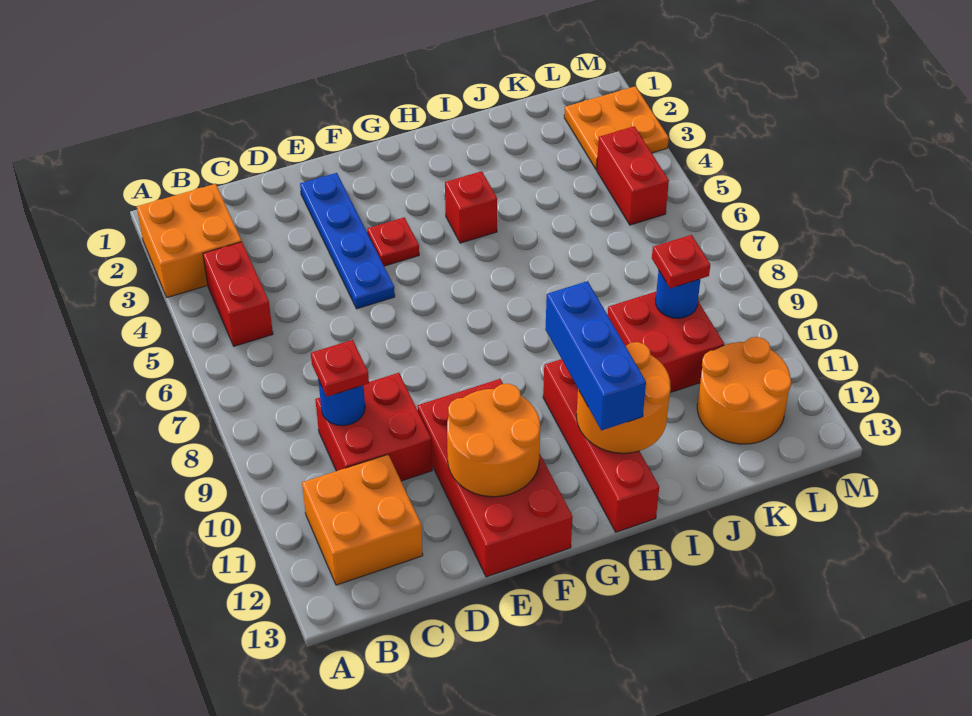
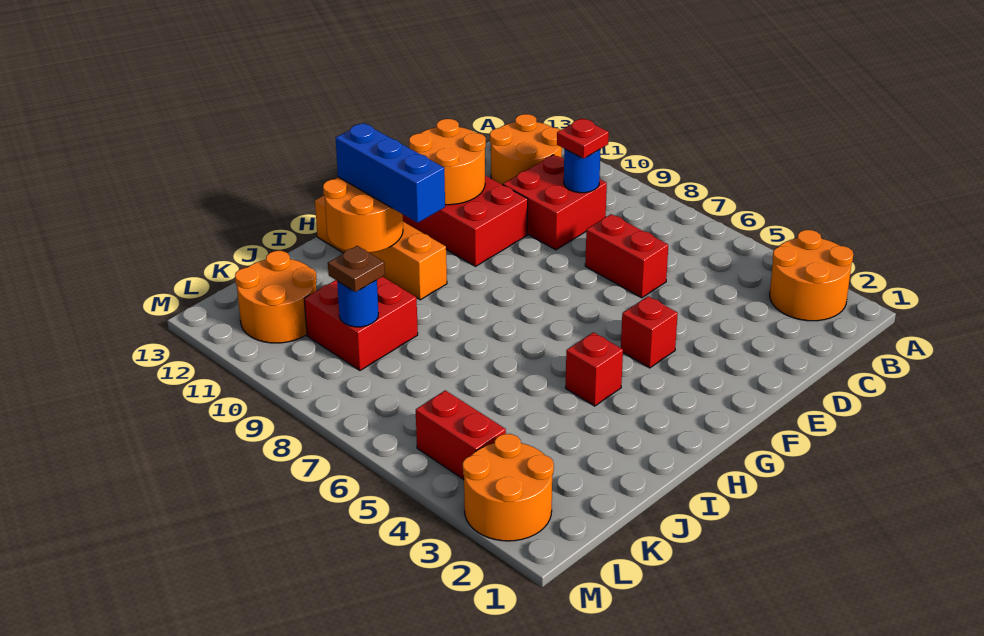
orange 2x2 brick [137,184,242,297] -> orange 2x2 round brick [770,230,853,321]
red 1x2 brick [203,242,273,346] -> red 1x2 brick moved to [585,214,668,298]
orange 2x2 brick [302,455,423,585] -> orange 2x2 round brick [490,114,562,185]
blue 1x4 plate [300,173,395,309] -> none
red 1x1 plate [367,217,419,266] -> red 1x1 brick [621,296,678,368]
red 1x4 brick [543,359,659,532] -> orange 1x4 brick [315,196,447,300]
red 1x1 plate [652,235,710,288] -> brown 1x1 plate [328,246,385,292]
orange 2x2 plate [564,86,669,170] -> orange 2x2 round brick [463,434,554,541]

